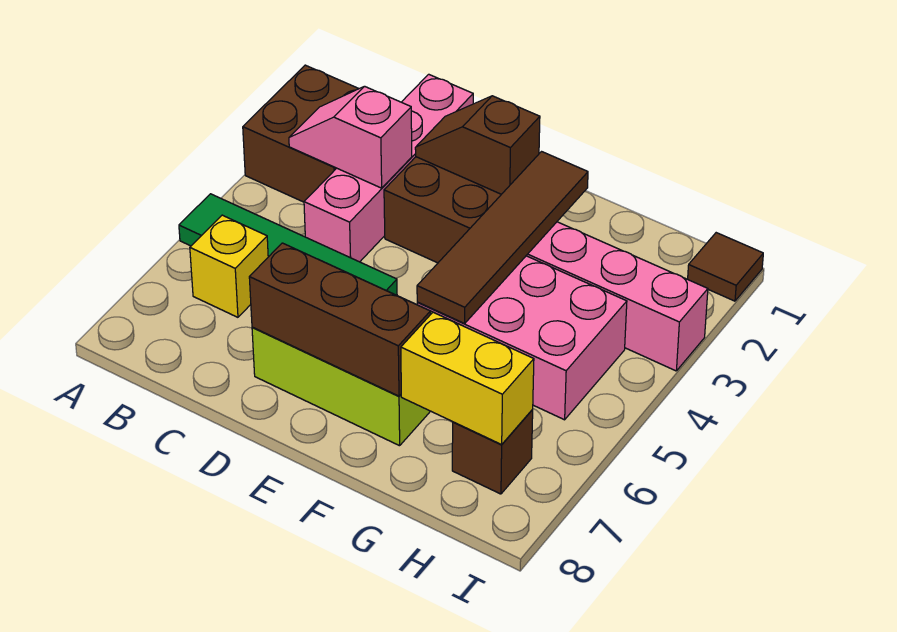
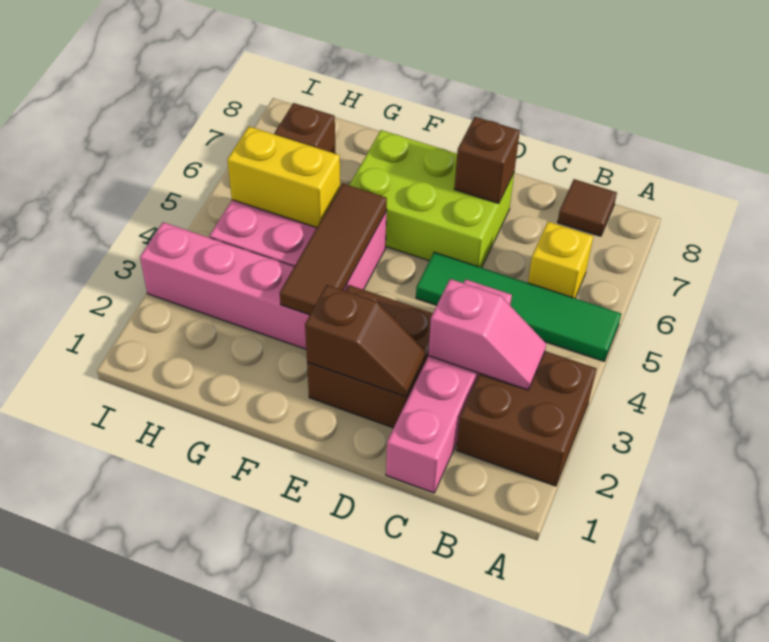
brown 1x3 brick [249,243,430,396] -> brown 1x1 brick [454,117,520,203]
brown 1x4 tile [417,152,588,323] -> brown 1x3 tile [280,183,387,315]
yellow 1x2 brick [401,312,534,444] -> yellow 1x2 brick moved to [227,127,340,228]
brown 1x1 tile [688,233,763,301] -> brown 1x1 tile moved to [558,179,617,236]

